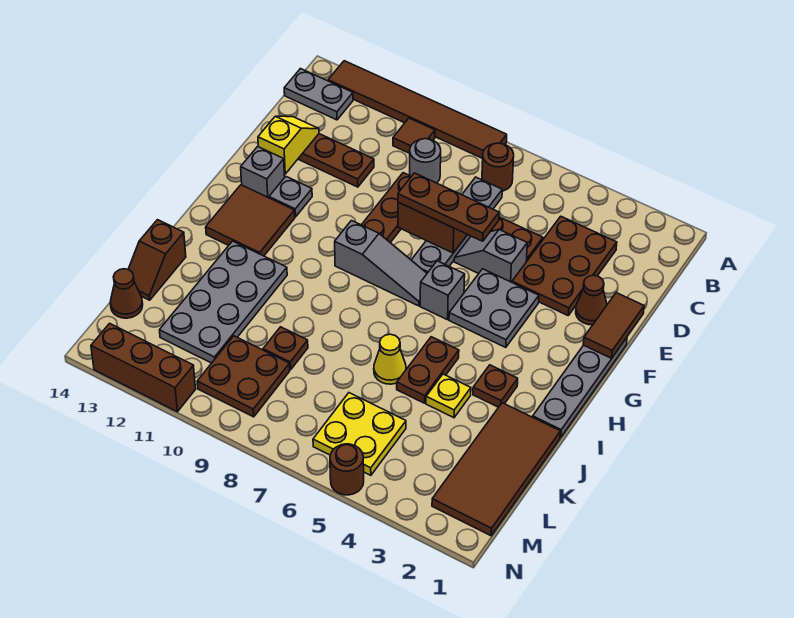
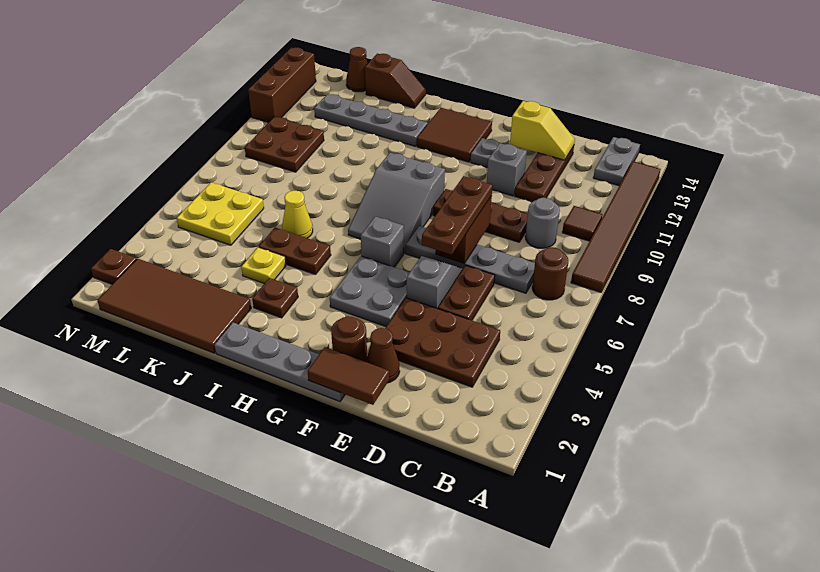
grey 1x1 brick [241,147,285,198] -> grey 1x1 brick moved to [487,143,527,196]
grey 1x3 slope [335,221,427,306] -> grey 2x3 slope [348,153,445,253]
grey 2x4 plate [160,241,287,363] -> grey 1x4 plate [314,94,428,146]
brown 1x2 slope [128,220,186,300] -> brown 1x2 slope turned to [365,54,426,108]
brown 1x1 plate [263,327,308,370] -> brown 1x1 plate moved to [91,249,137,284]
brown 1x1 round brick [330,444,364,495] -> brown 1x1 round brick moved to [331,316,367,362]

